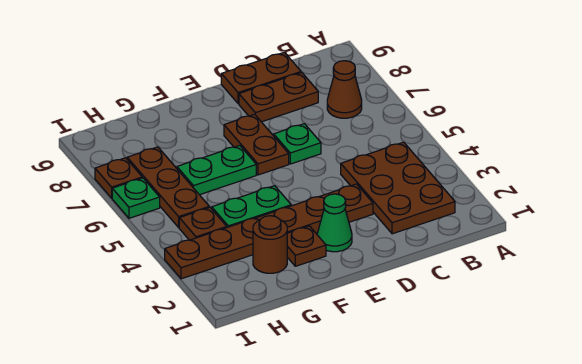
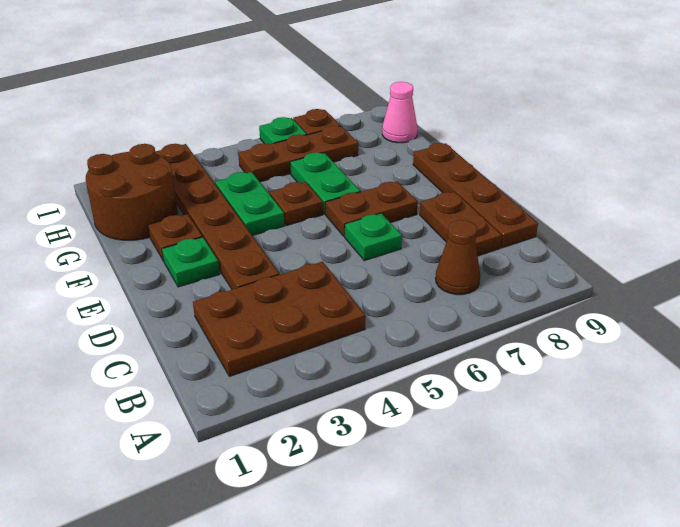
brown 1x2 plate [221,52,301,104] -> brown 1x4 plate [413,143,538,248]
green 1x1 cone [317,194,352,252] -> green 1x1 plate [162,237,220,287]
brown 1x1 round brick [253,216,287,273] -> brown 2x2 round brick [86,144,178,240]
brown 1x1 plate [179,207,227,240] -> brown 1x1 plate moved to [270,182,323,225]
none -> pink 1x1 cone [382,82,418,143]

